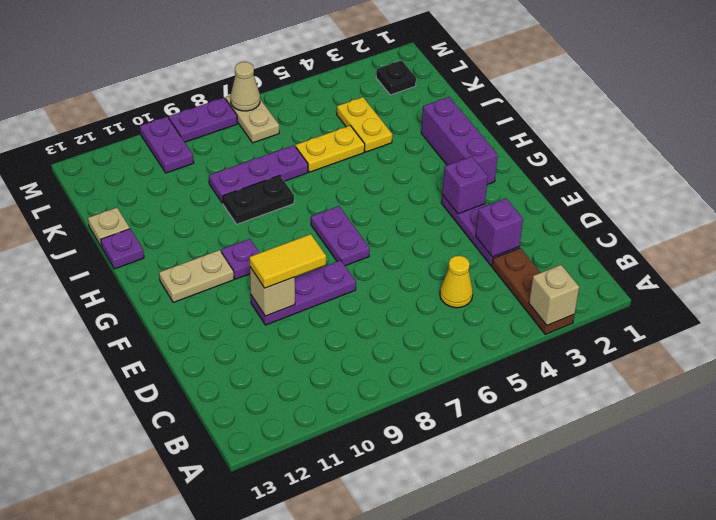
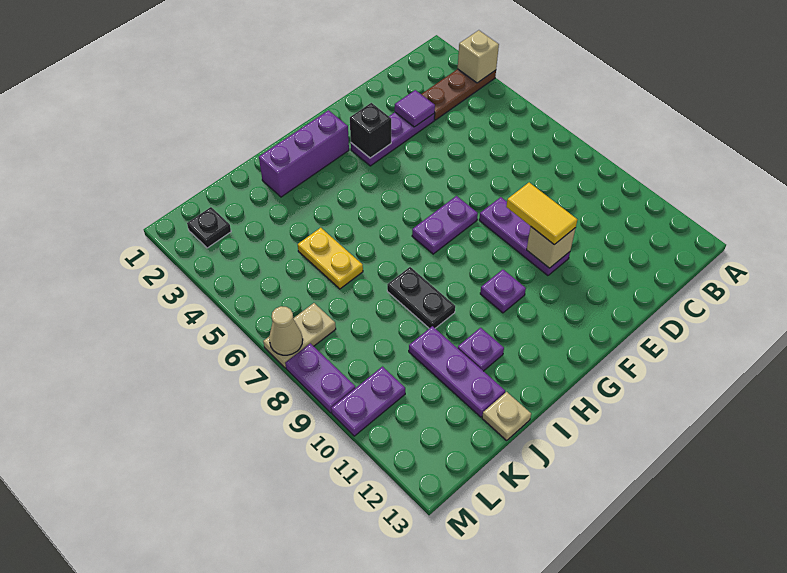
yellow 1x1 cone [440,256,473,308] -> none
purple 1x1 brick [476,198,523,257] -> purple 1x1 tile [395,90,435,127]
purple 1x1 brick [442,156,488,214] -> black 1x1 brick [350,103,391,158]
tan 1x2 plate [159,250,234,302] -> none
purple 1x1 plate [101,229,144,269] -> purple 1x1 plate moved to [458,328,504,371]
yellow 1x2 plate [337,97,392,152] -> none
purple 1x3 plate [209,145,308,203] -> purple 1x3 plate moved to [409,326,505,417]

